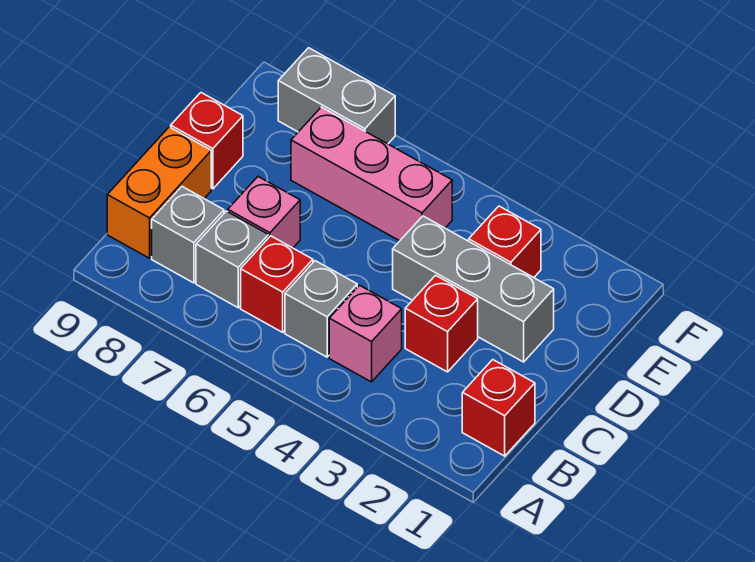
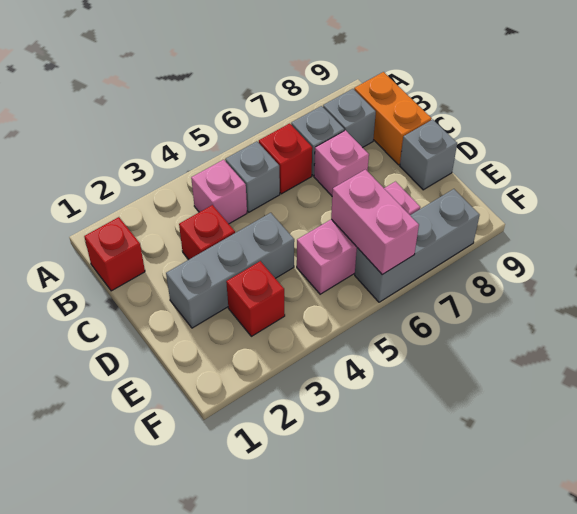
red 1x1 brick [171,93,243,189] -> grey 1x1 brick [400,120,457,190]
none -> pink 1x2 brick [331,170,419,275]
grey 1x2 brick [278,48,395,144] -> grey 1x3 brick [355,189,480,302]

